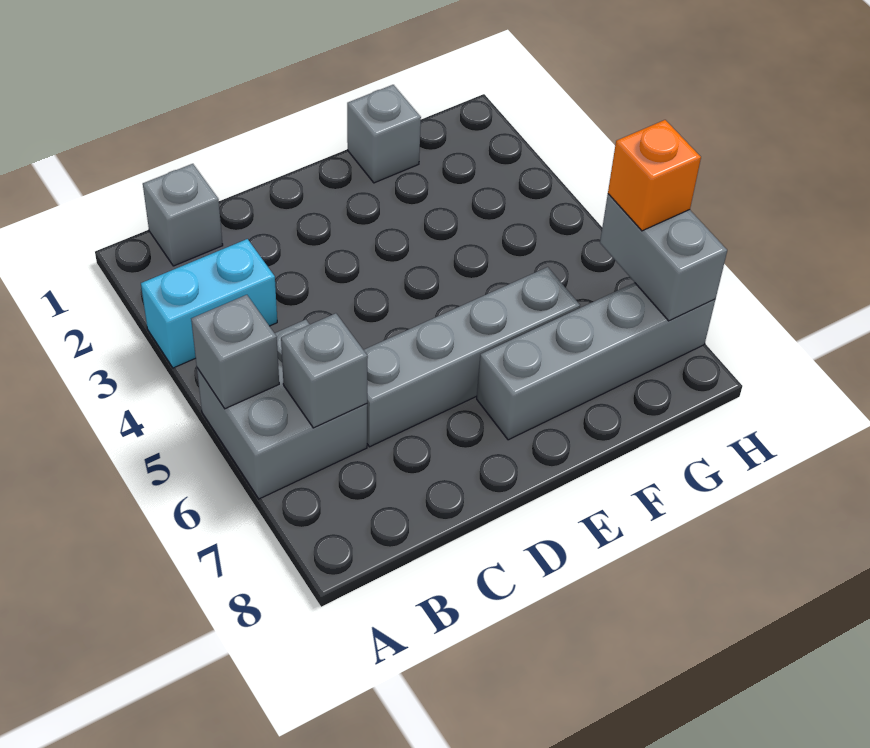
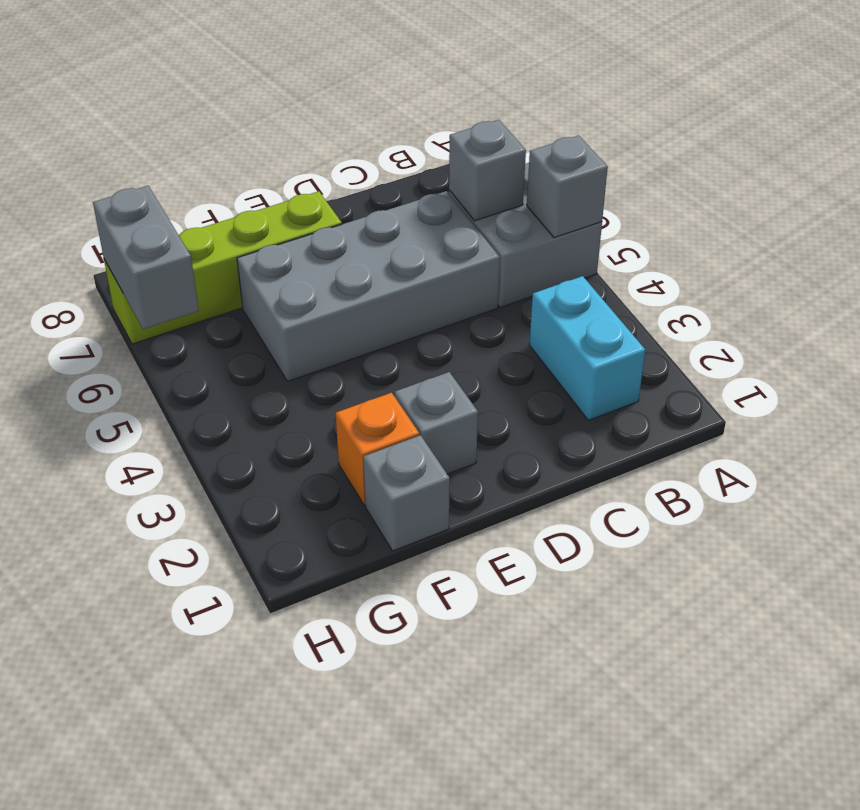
cyan 1x2 brick [141,239,277,368] -> cyan 1x2 brick turned to [529,276,645,420]
grey 1x1 brick [143,164,223,266] -> grey 1x1 brick moved to [395,372,478,474]
grey 1x4 brick [364,267,580,447] -> grey 2x4 brick [237,191,500,381]
grey 1x4 brick [477,283,715,440] -> lime 1x4 brick [104,191,342,344]
orange 1x1 brick [608,120,701,231] -> orange 1x1 brick moved to [336,393,419,505]

